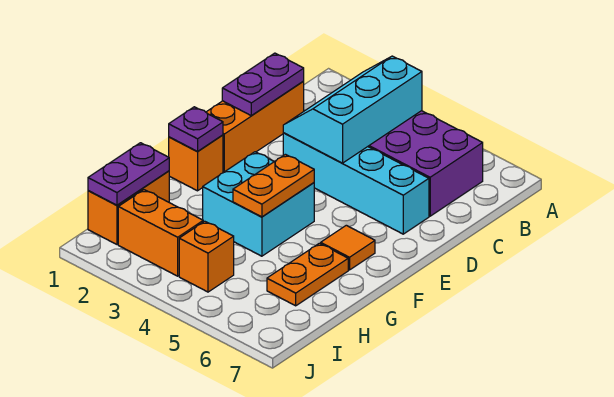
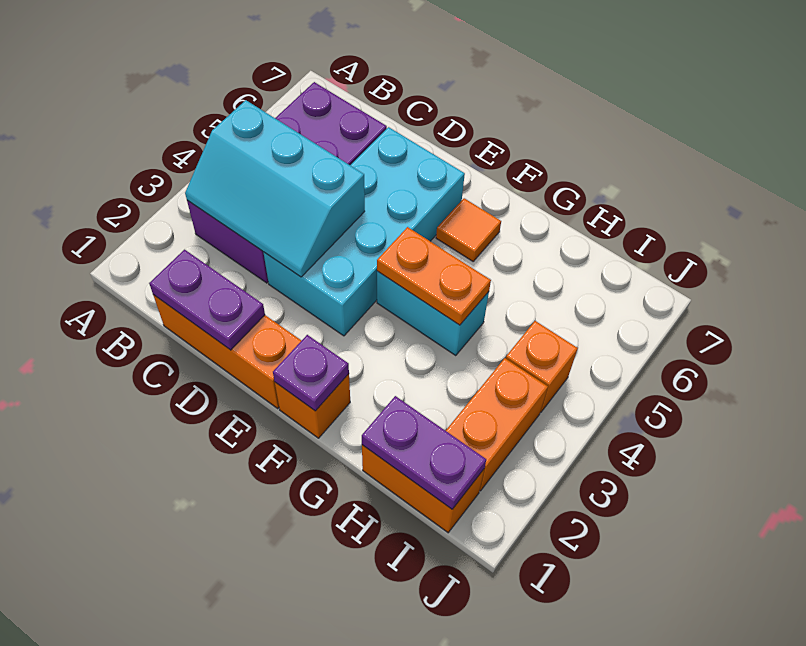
cyan 1x4 brick [283,133,429,234] -> cyan 2x4 brick [263,127,465,336]
cyan 2x2 brick [203,152,314,256] -> cyan 1x2 brick [377,271,489,356]
orange 1x2 plate [267,243,348,306] -> none

